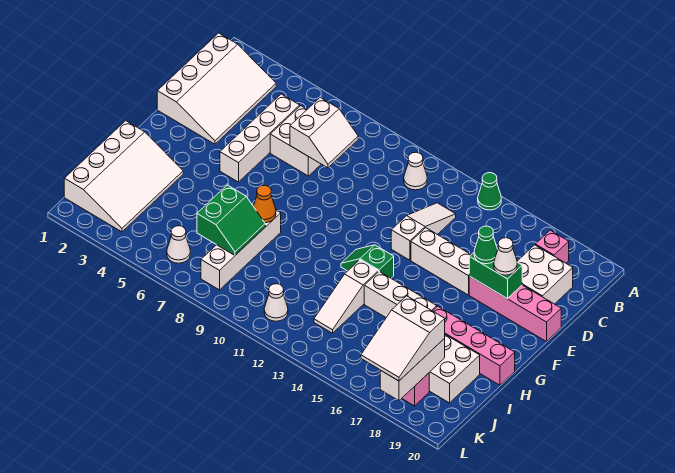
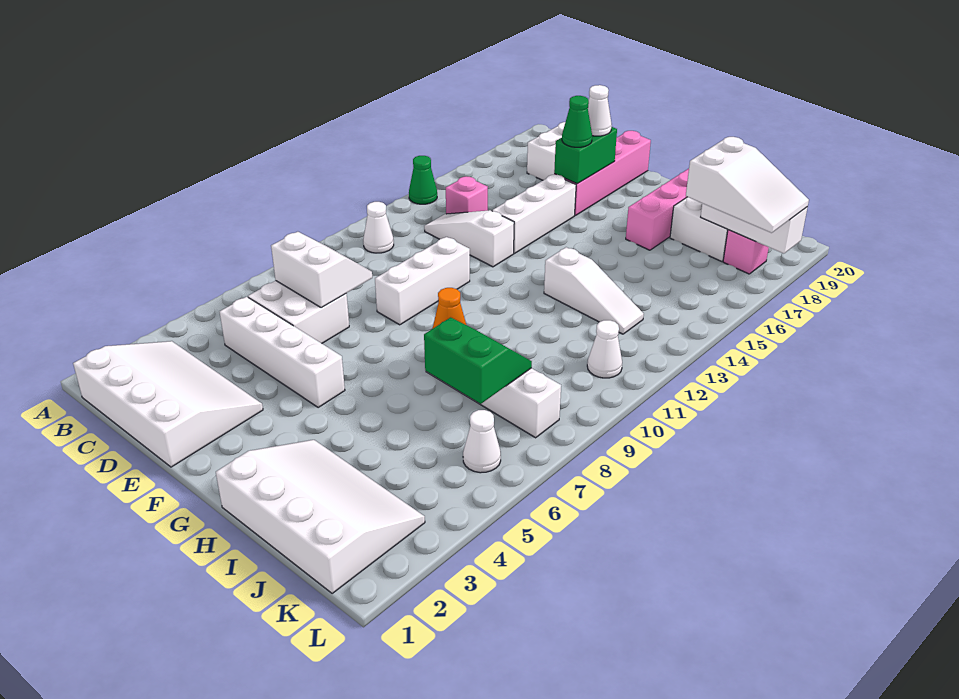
pink 1x1 brick [535,230,569,263] -> pink 1x1 brick moved to [446,177,488,214]
green 1x2 slope [341,245,394,278] -> none
white 1x3 brick [364,272,437,317] -> white 1x3 brick moved to [375,237,470,325]

